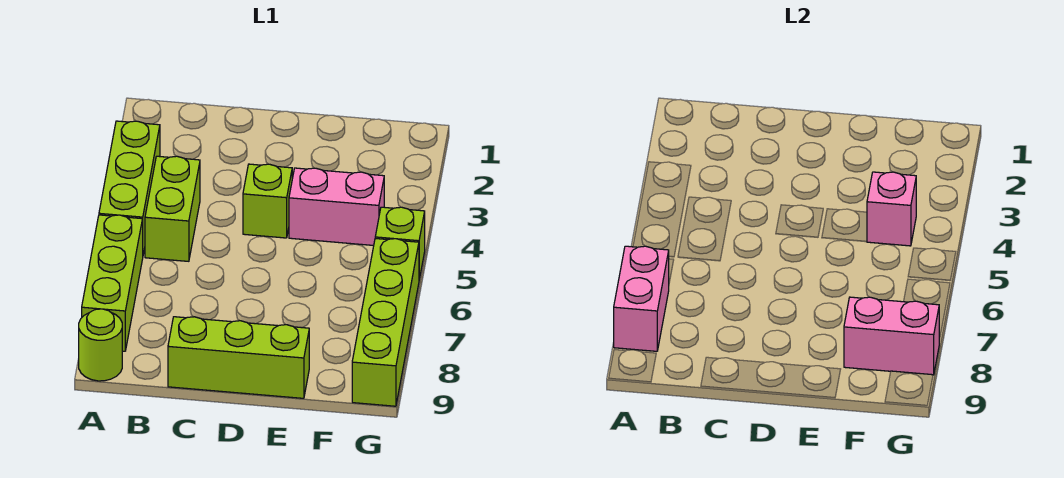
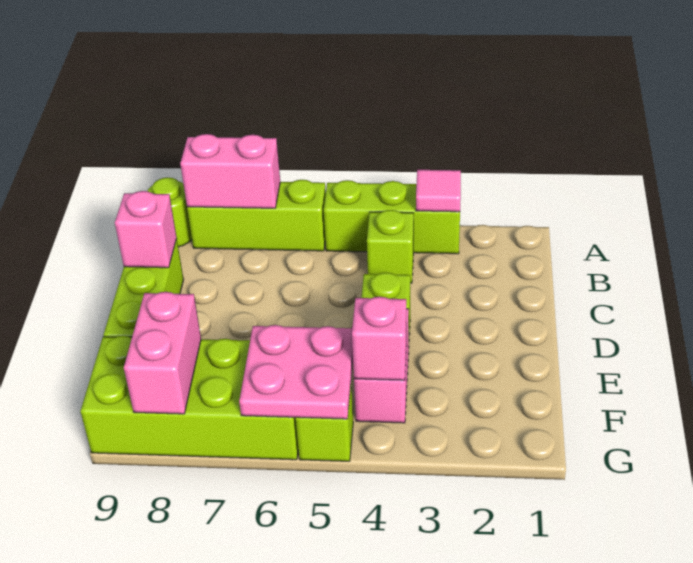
none -> pink 1x1 tile [416,170,461,212]
lime 1x2 brick [145,156,200,261] -> lime 1x1 brick [367,210,414,283]
none -> pink 1x1 brick [115,191,177,268]
none -> pink 2x2 plate [239,325,353,419]
lime 1x4 brick [352,238,419,406] -> lime 2x4 brick [81,336,298,460]

